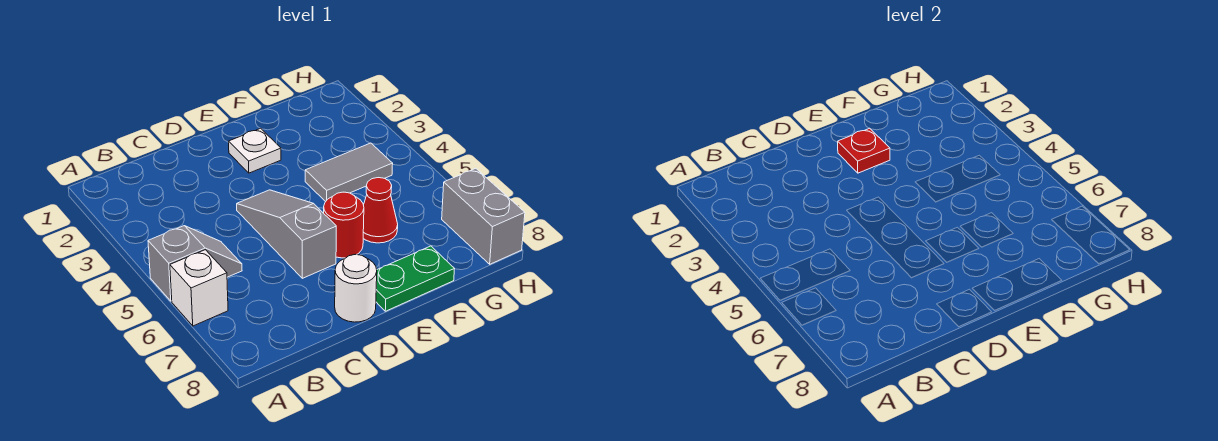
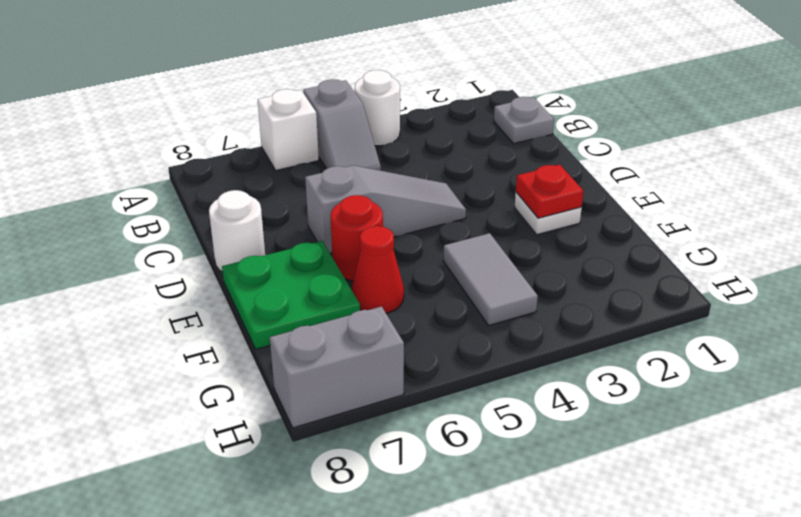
none -> white 1x1 round brick [355,70,400,146]
none -> grey 1x1 plate [494,97,554,144]
green 1x2 plate [376,246,454,311] -> green 2x2 plate [222,241,360,349]

